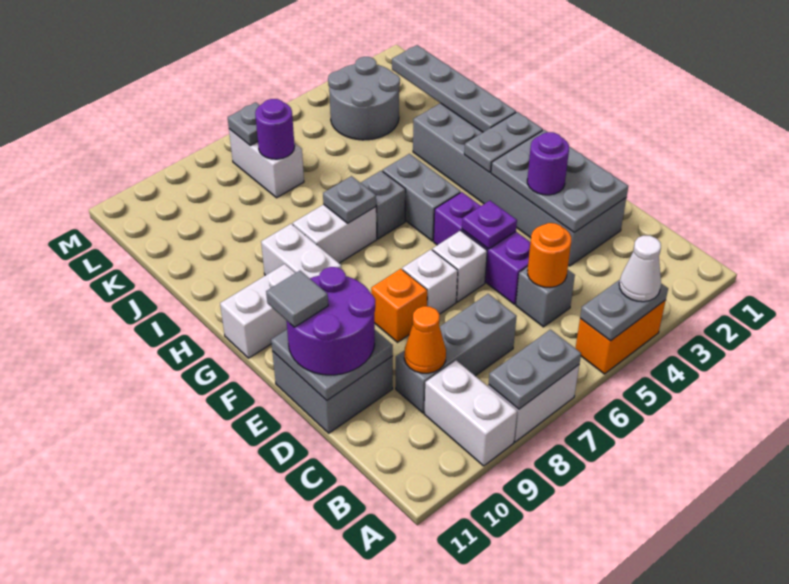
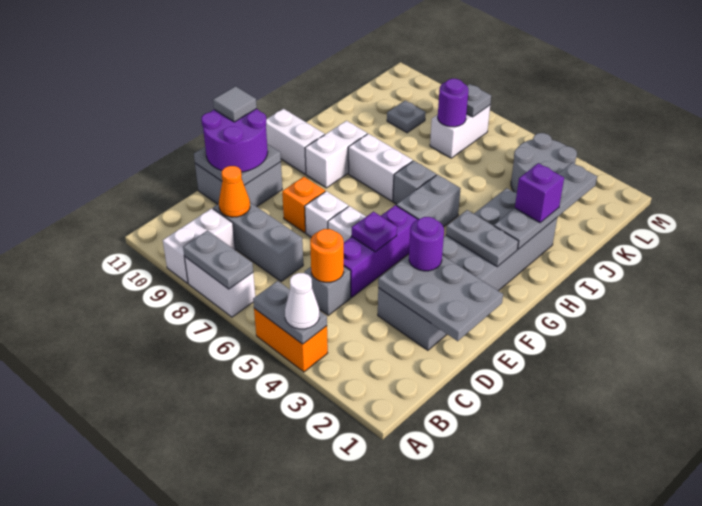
grey 2x3 plate [491,130,628,232] -> grey 2x3 plate turned to [378,255,503,341]
grey 1x1 plate [323,176,376,223] -> grey 1x1 plate moved to [387,101,426,133]
none -> purple 1x1 brick [515,163,564,223]

